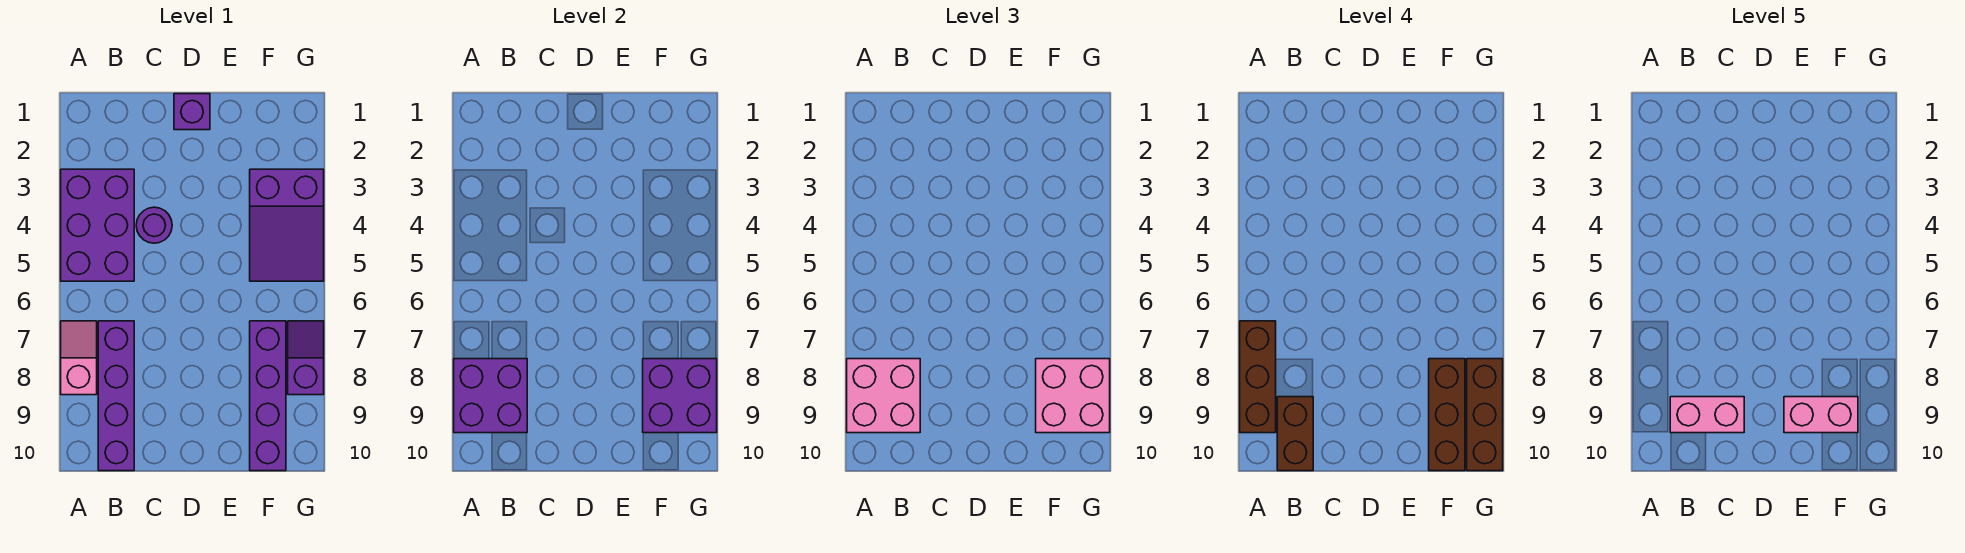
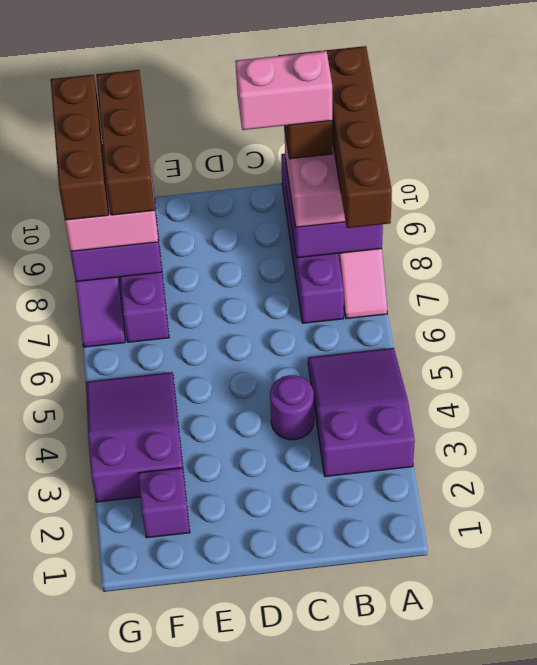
purple 2x3 brick [61,169,134,281] -> purple 2x3 slope [308,348,415,477]
brown 1x3 brick [1240,321,1276,433] -> brown 1x4 brick [324,46,392,228]
purple 1x1 brick [174,94,210,130] -> purple 1x1 brick moved to [138,468,190,538]
pink 1x2 brick [1784,397,1858,433] -> none

